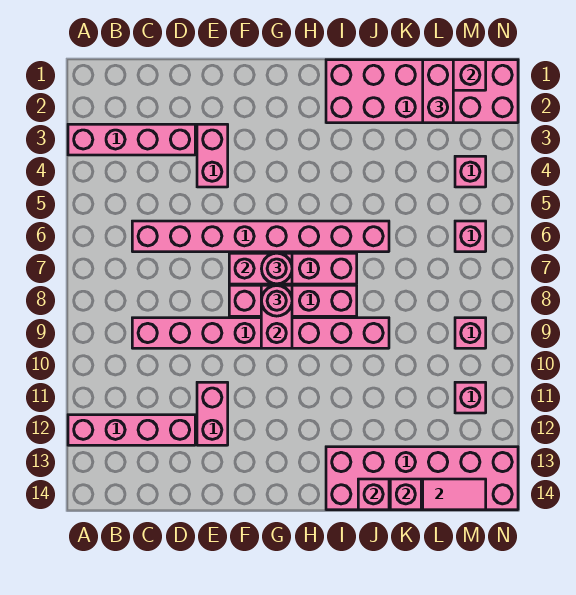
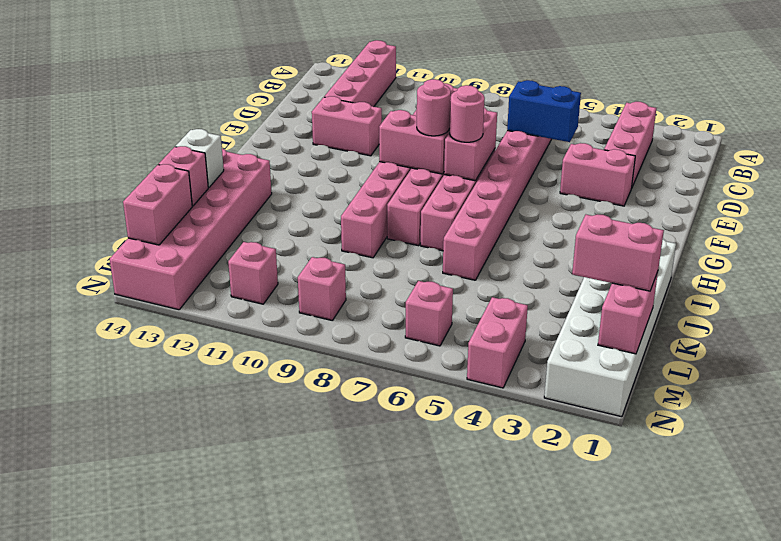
pink 1x4 brick [68,124,195,155] -> pink 1x3 brick [604,102,656,187]
none -> blue 1x2 brick [507,80,581,142]
pink 2x6 brick [326,60,518,123] -> white 2x6 brick [544,239,676,417]
pink 1x1 brick [358,479,389,510] -> white 1x1 brick [175,129,224,188]
pink 1x2 tile [423,479,486,510] -> pink 1x2 brick [123,164,192,245]
pink 1x1 brick [455,156,486,187] -> pink 1x2 brick [467,297,528,388]

